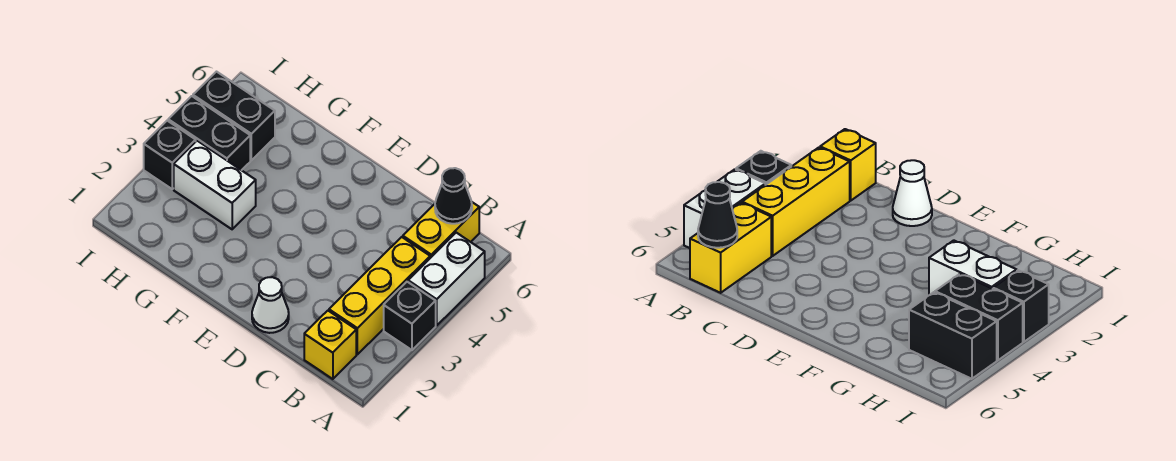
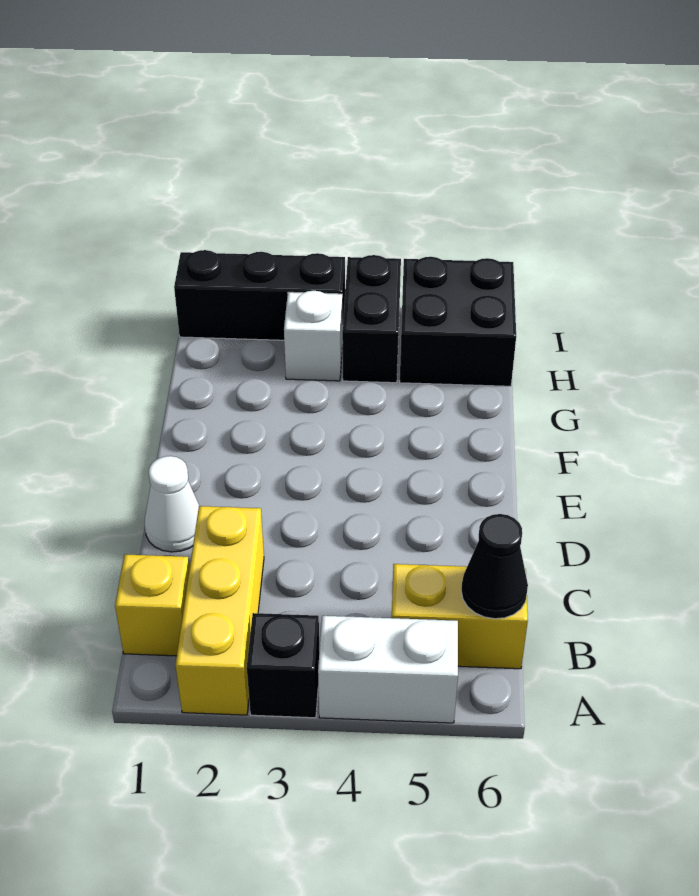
yellow 1x3 brick [329,237,430,354] -> yellow 1x3 brick turned to [175,506,264,715]
white 1x2 brick [174,141,256,229] -> white 1x1 brick [284,291,343,381]
black 1x2 brick [193,72,275,160] -> black 2x2 brick [400,257,516,386]
black 1x1 brick [144,121,196,189] -> black 1x3 brick [174,250,345,340]

